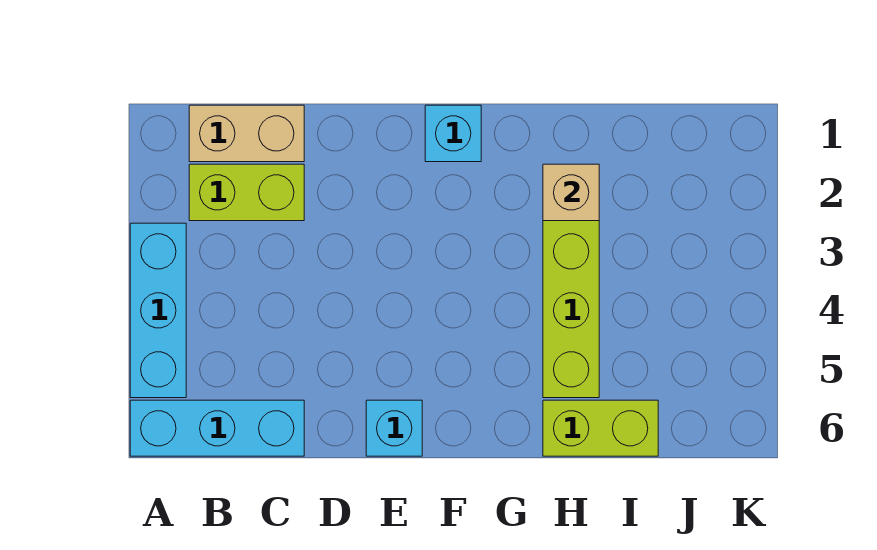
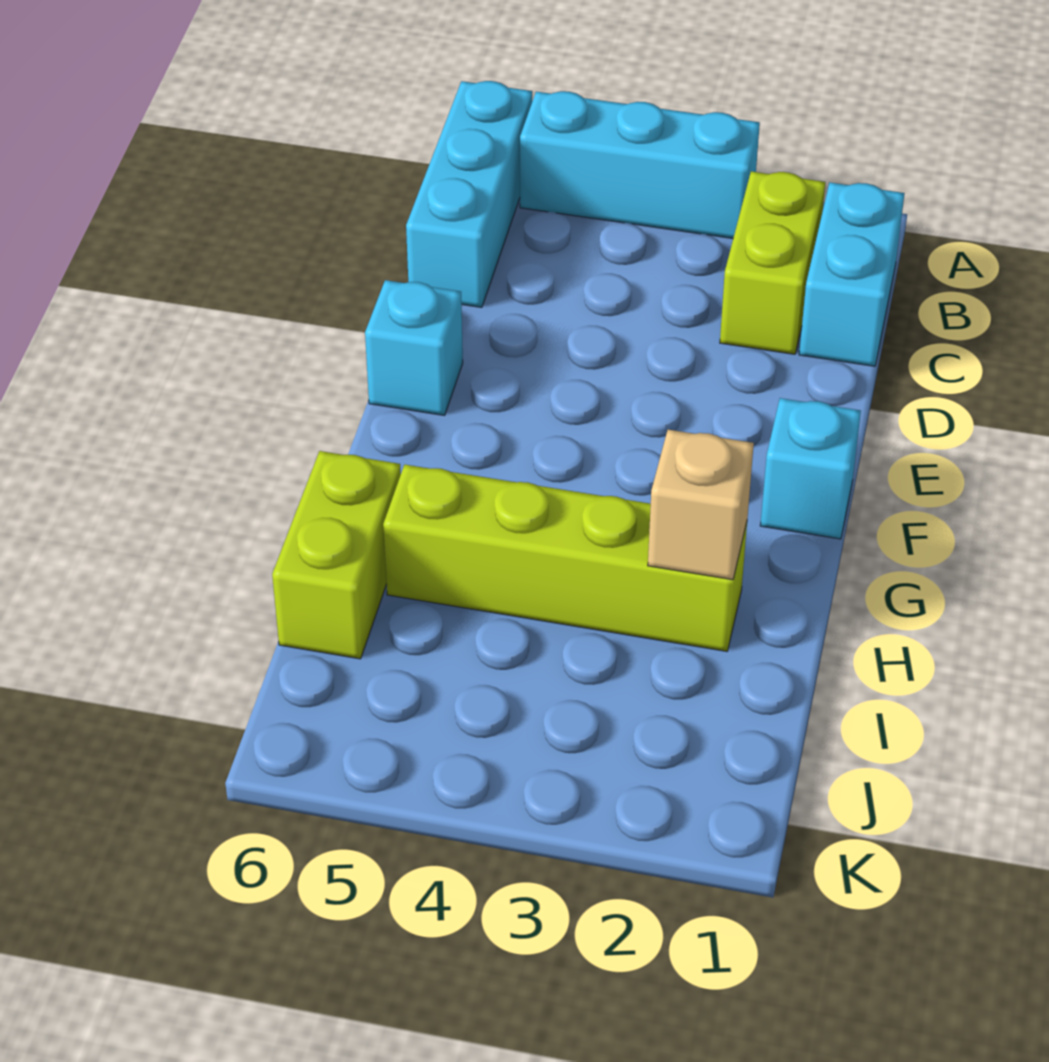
tan 1x2 brick [189,105,304,162] -> cyan 1x2 brick [799,183,905,366]

